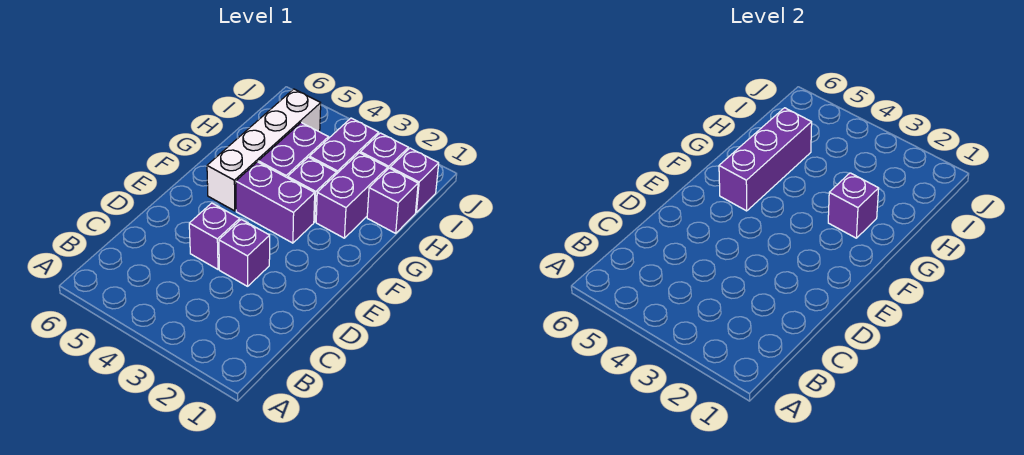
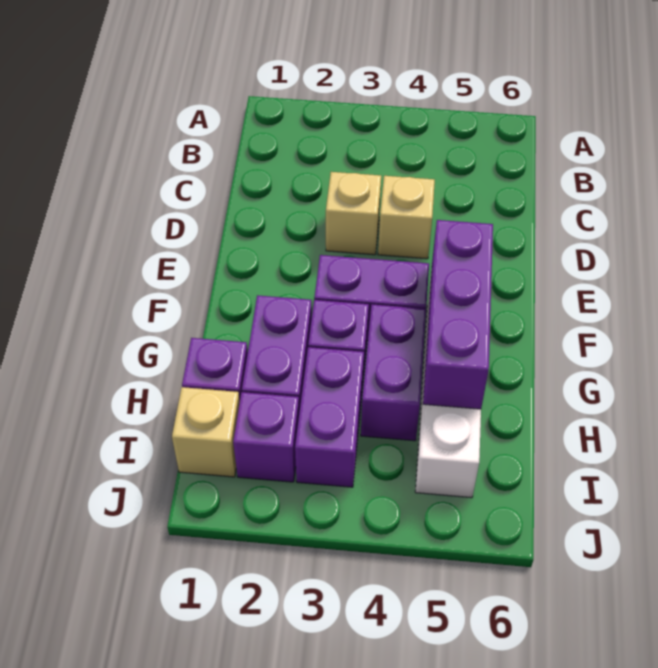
purple 1x1 brick [219,219,270,286] -> tan 1x1 brick [326,172,381,255]
purple 1x1 brick [189,203,240,269] -> tan 1x1 brick [378,176,435,259]
purple 1x1 brick [828,173,879,238] -> none
purple 1x1 brick [390,148,439,212] -> tan 1x1 brick [172,387,240,477]

